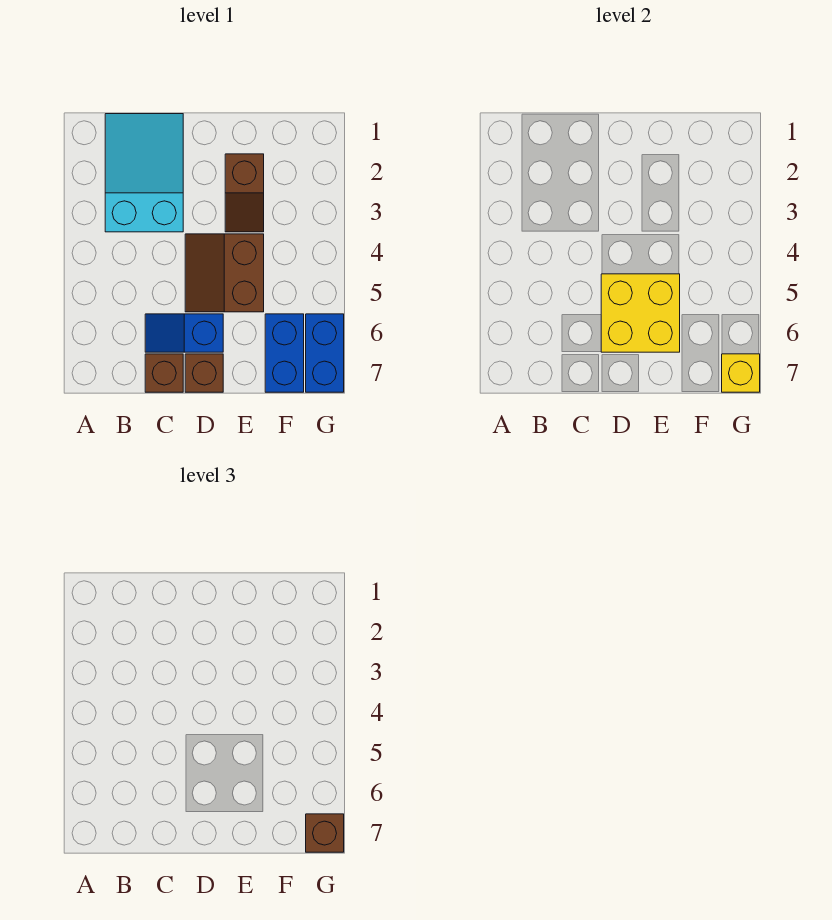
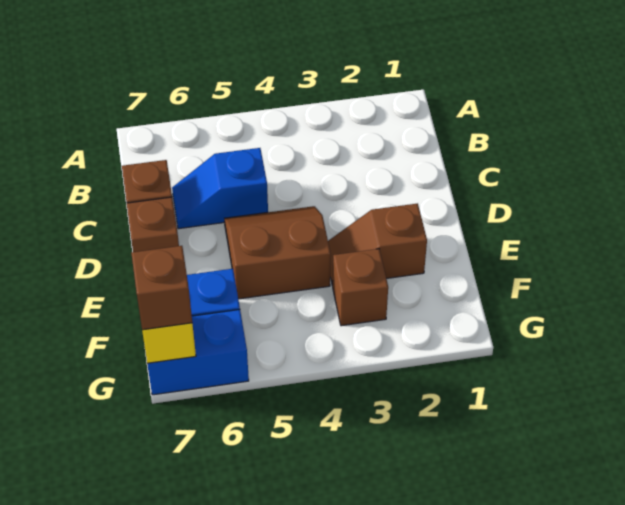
cyan 2x3 slope [105,114,183,232] -> none
blue 1x2 slope [145,314,223,352] -> blue 1x2 slope turned to [172,148,268,229]
yellow 2x2 brick [601,274,680,352] -> none
none -> brown 1x1 brick [333,249,388,326]

